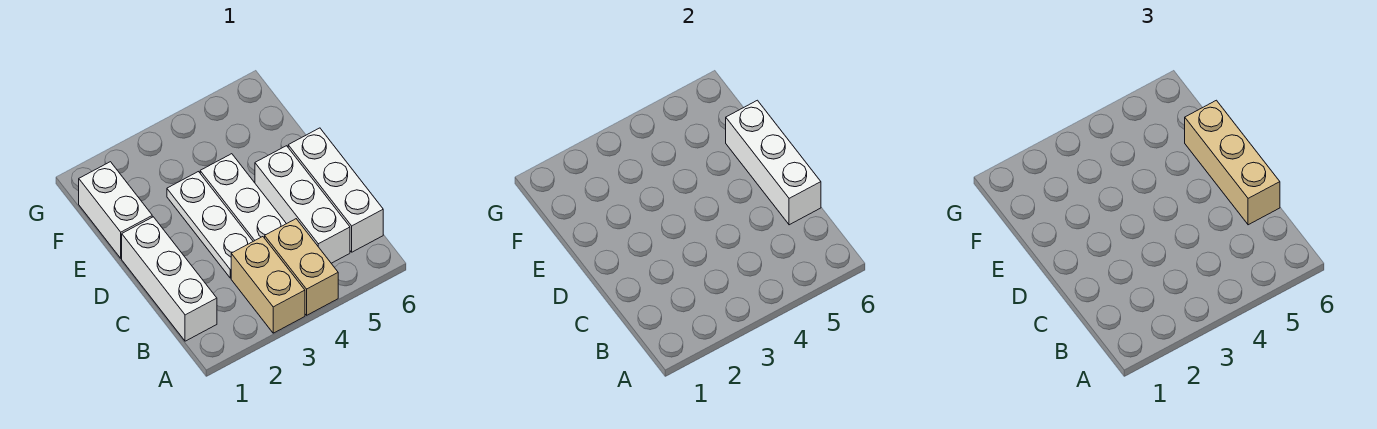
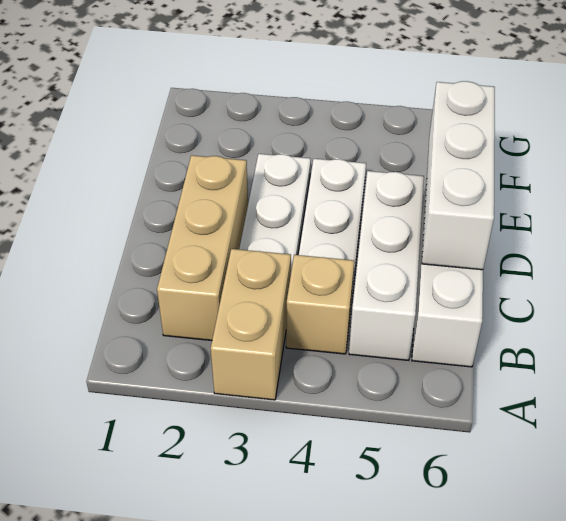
tan 1x2 brick [265,219,338,315] -> tan 1x1 brick [286,255,354,354]
white 1x3 brick [122,217,217,341] -> none
tan 1x3 brick [1185,100,1280,225] -> tan 1x3 brick moved to [157,155,248,340]
white 1x2 brick [79,162,152,258] -> none

